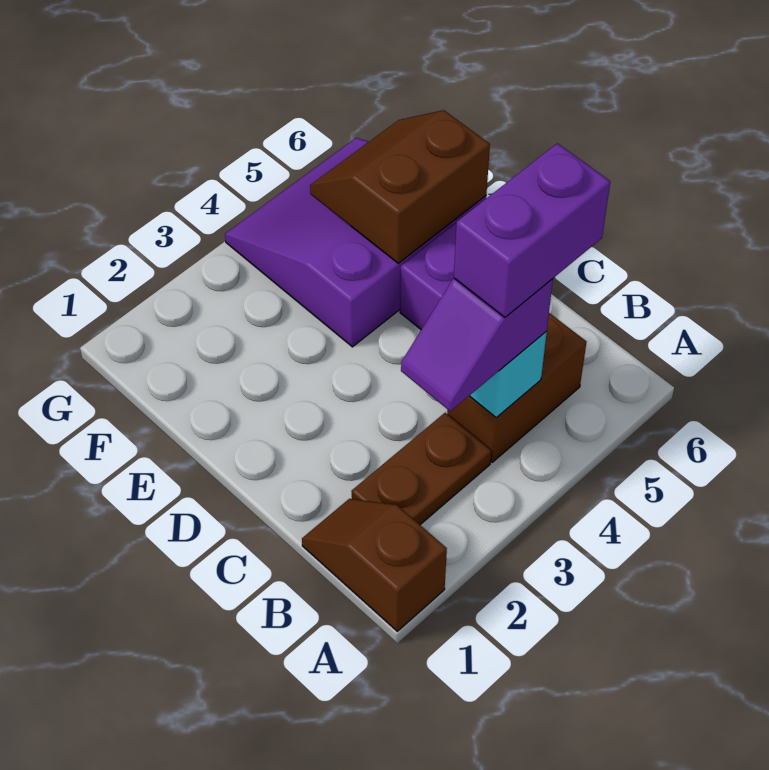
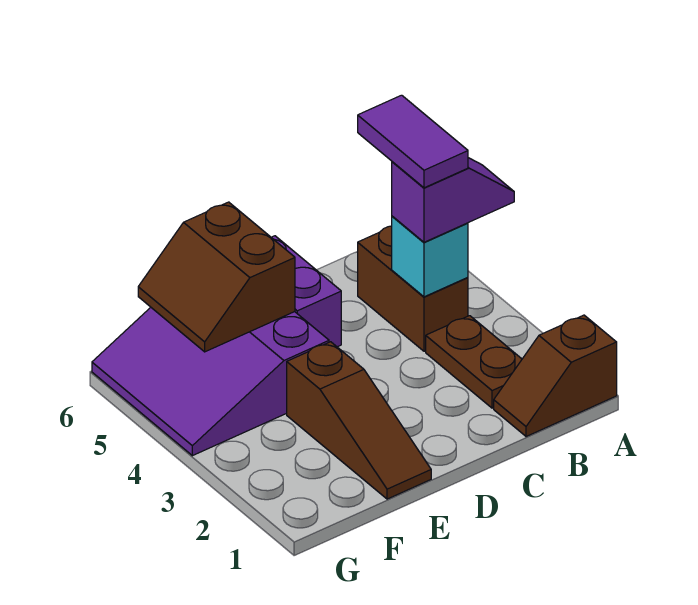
purple 1x2 slope [401,278,553,411] -> purple 1x2 slope turned to [392,158,514,242]
purple 1x2 brick [454,143,610,317] -> purple 1x2 tile [358,95,468,188]
none -> brown 1x3 slope [287,342,431,499]

